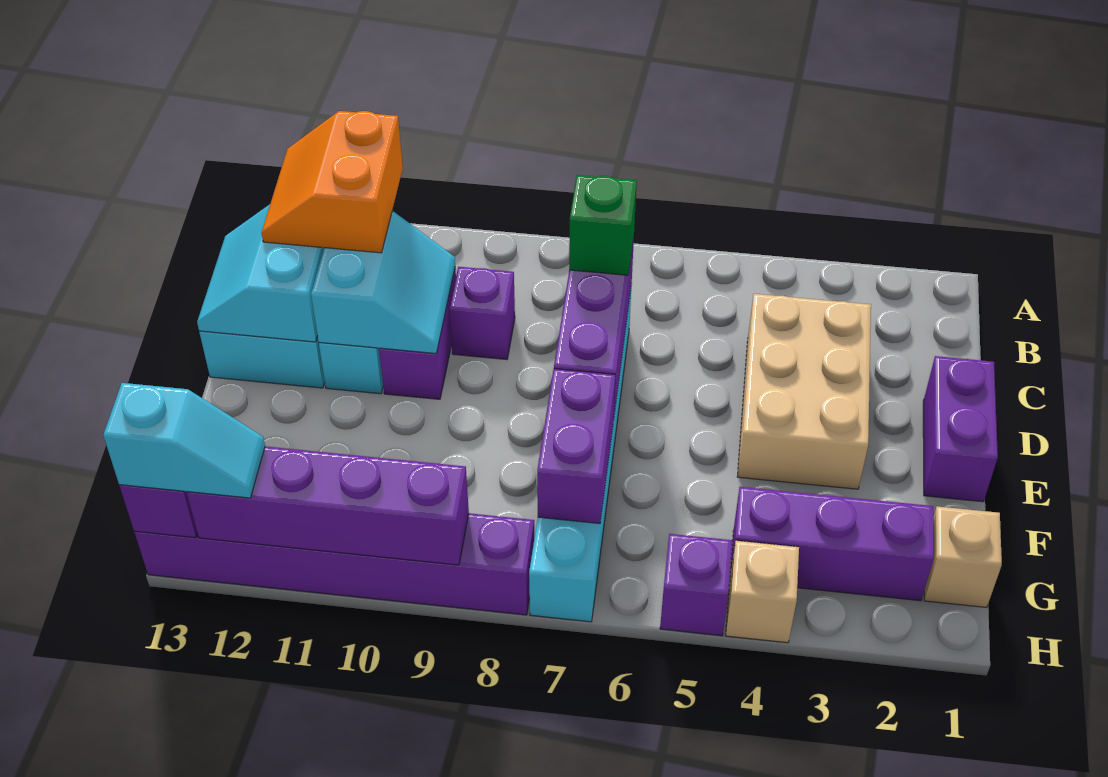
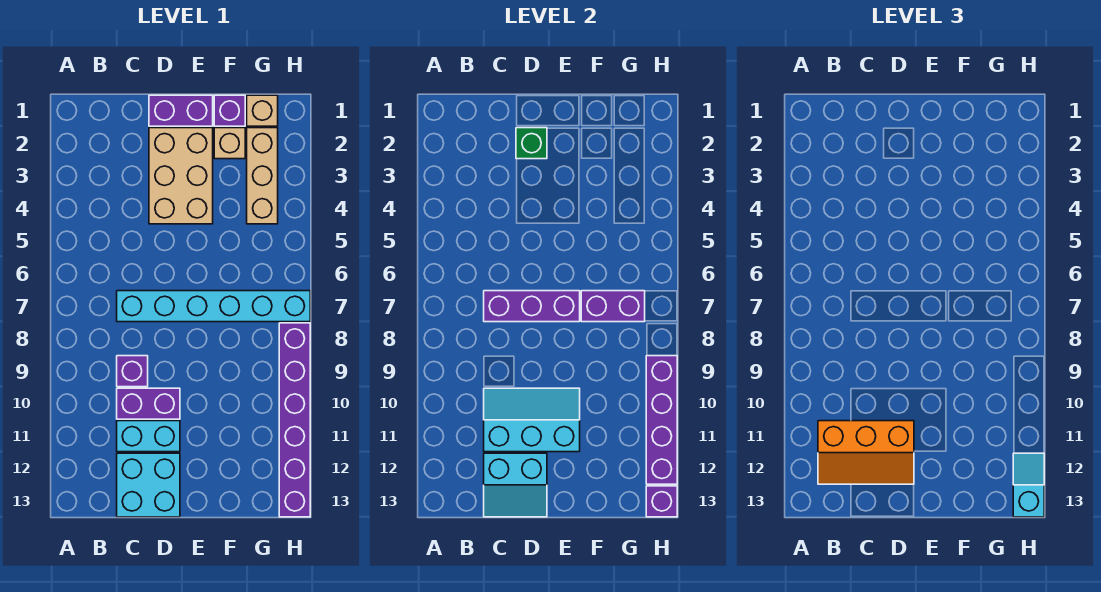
orange 2x2 slope [262,111,403,253] -> orange 2x3 slope [818,421,914,484]
tan 2x3 brick [737,294,871,489] -> tan 2x3 brick turned to [149,128,213,224]
green 1x1 brick [569,175,637,275] -> green 1x1 brick moved to [516,128,547,159]
cyan 2x2 slope [311,211,455,354] -> cyan 2x3 slope [484,388,580,452]
purple 1x3 brick [730,487,934,601] -> tan 1x3 brick [247,128,278,224]
tan 1x1 brick [726,541,799,643] -> tan 1x1 brick moved to [214,128,245,159]
purple 1x1 brick [660,534,732,636] -> purple 1x1 brick moved to [214,95,245,126]

